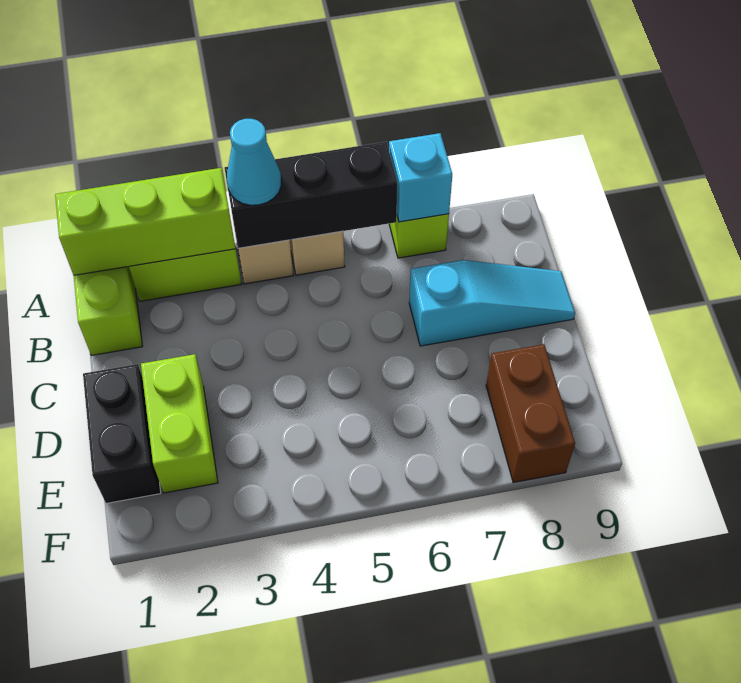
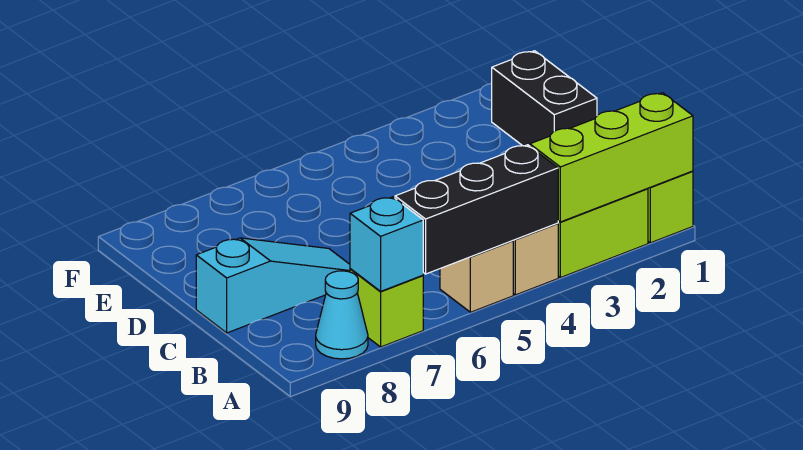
cyan 1x1 cone [226,119,281,205] -> cyan 1x1 cone moved to [316,271,368,359]
cyan 1x3 slope [409,260,575,346] -> cyan 1x3 slope turned to [196,238,350,333]
lime 1x2 brick [141,354,218,493] -> none
brown 1x2 brick [486,344,575,483] -> none

